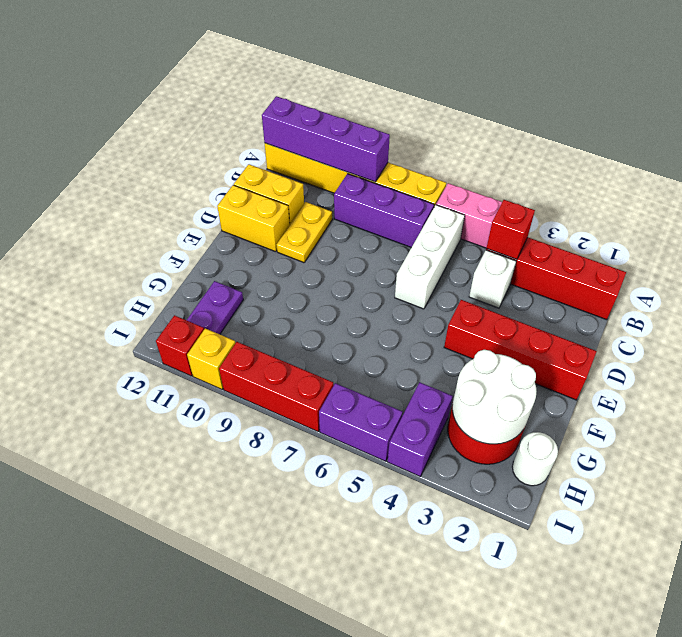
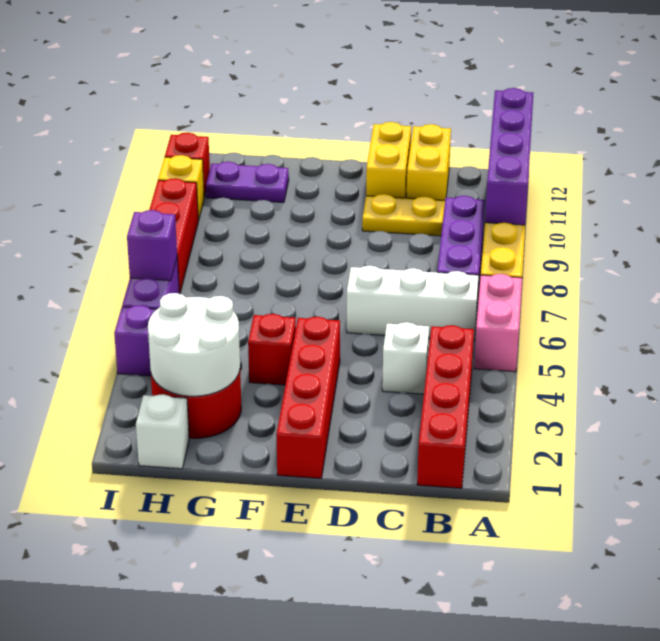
red 1x1 brick [486,200,535,260] -> red 1x1 brick moved to [248,314,296,385]
white 1x1 round brick [512,432,558,486] -> white 1x1 brick [136,394,189,469]
none -> purple 1x1 brick [127,210,177,281]

